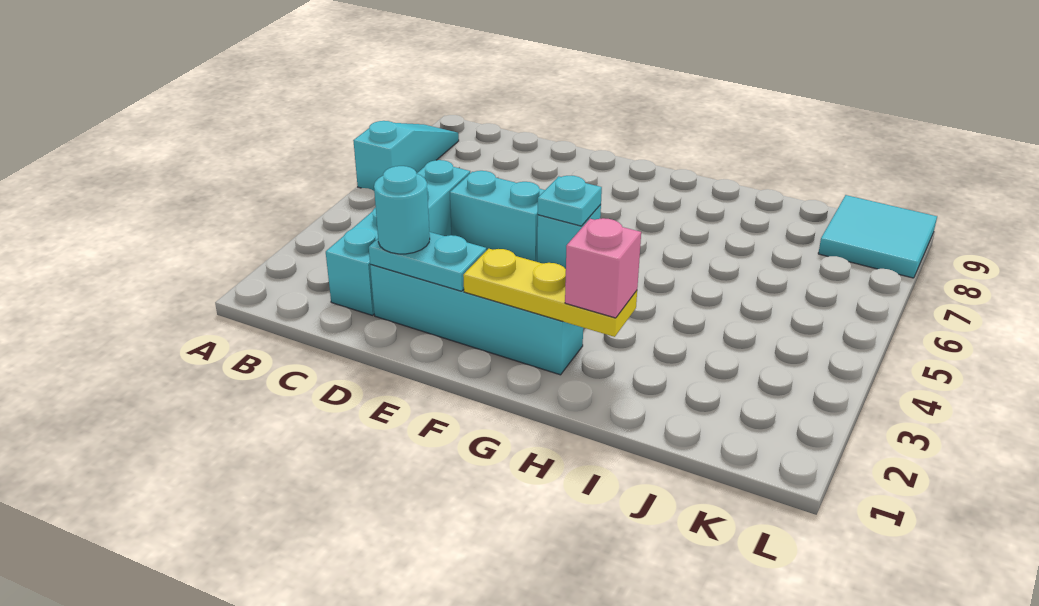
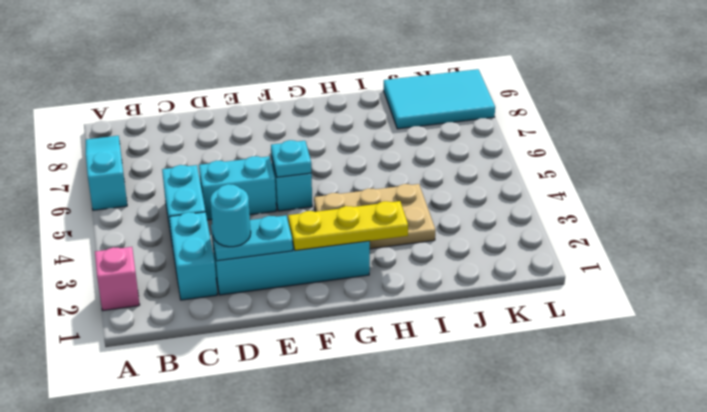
none -> tan 2x3 plate [314,184,435,249]
pink 1x1 brick [565,218,641,318] -> pink 1x1 brick moved to [95,247,140,310]
cyan 2x2 tile [818,195,937,278] -> cyan 2x3 tile [384,69,495,129]

